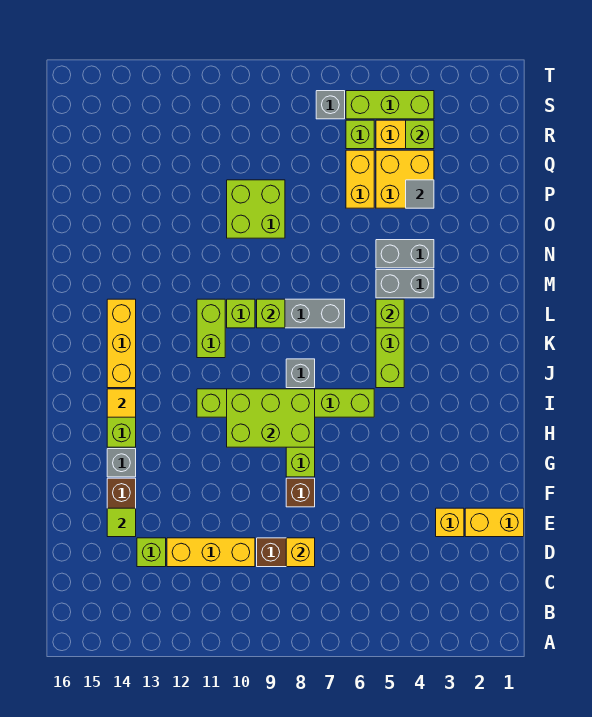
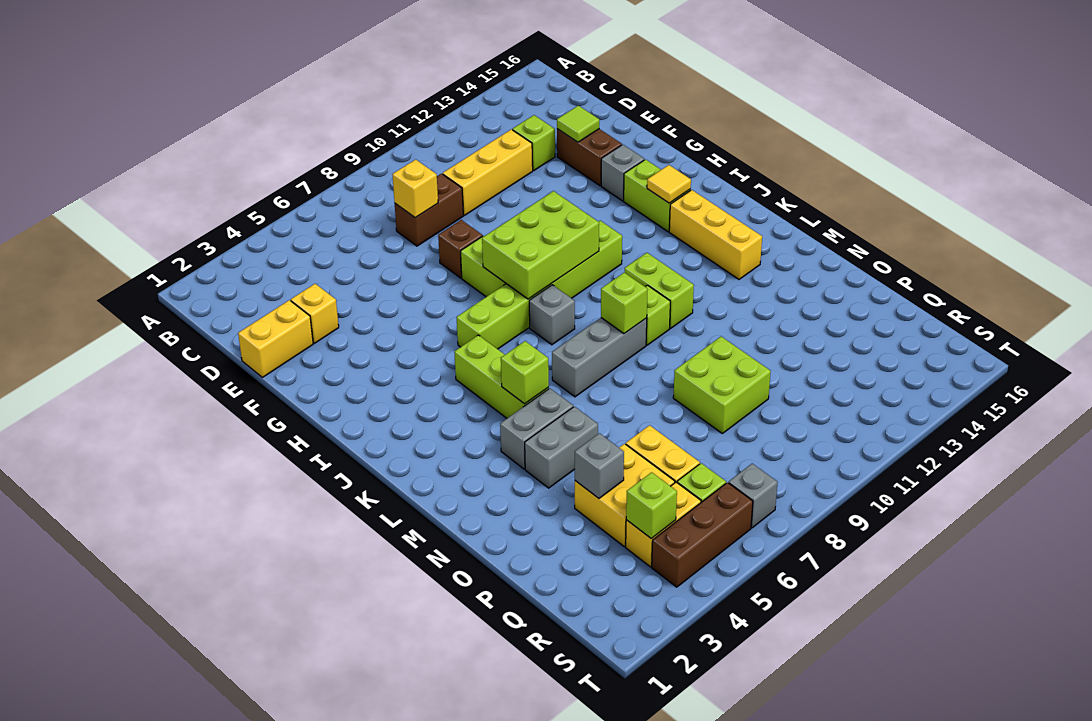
grey 1x1 tile [406,180,434,208] -> grey 1x1 brick [575,433,624,498]
lime 1x3 brick [346,91,434,119] -> brown 1x3 brick [652,483,753,587]

